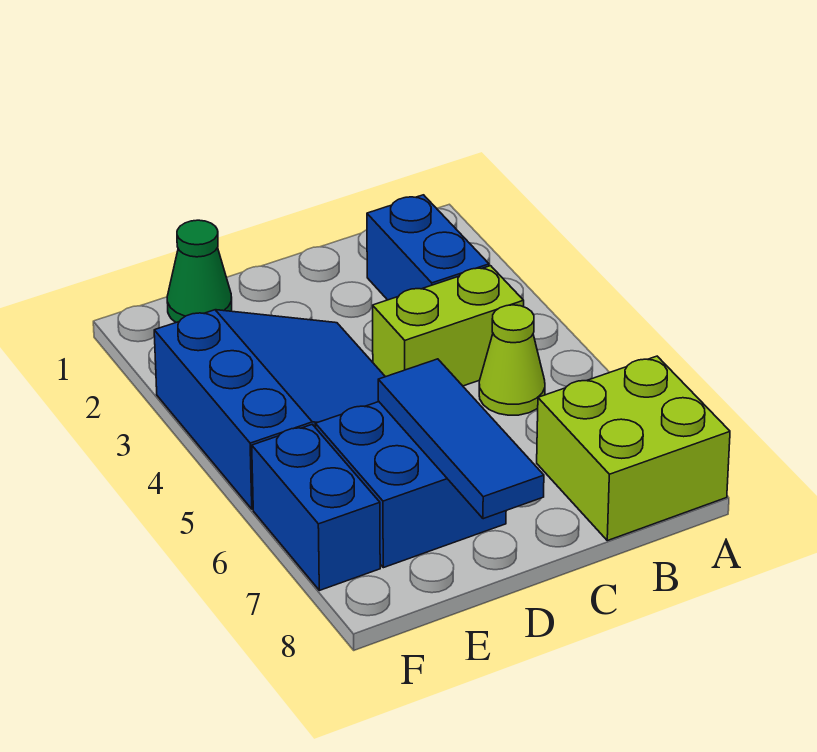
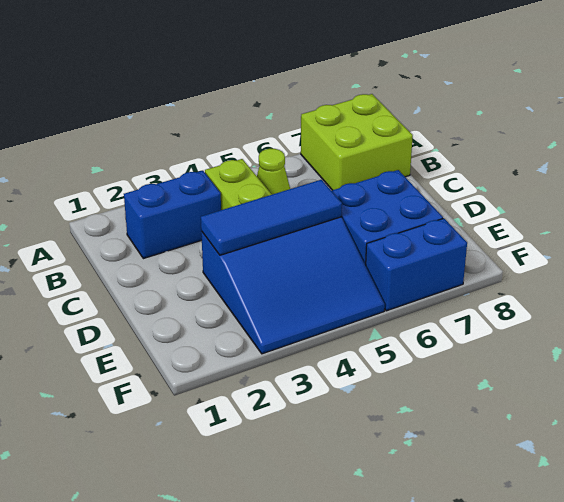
blue 3x3 slope [154,310,385,509] -> blue 3x3 slope turned to [201,217,385,354]
blue 1x3 tile [378,359,544,519] -> blue 1x3 tile moved to [201,180,342,255]
green 1x1 cone [167,220,232,322] -> none

